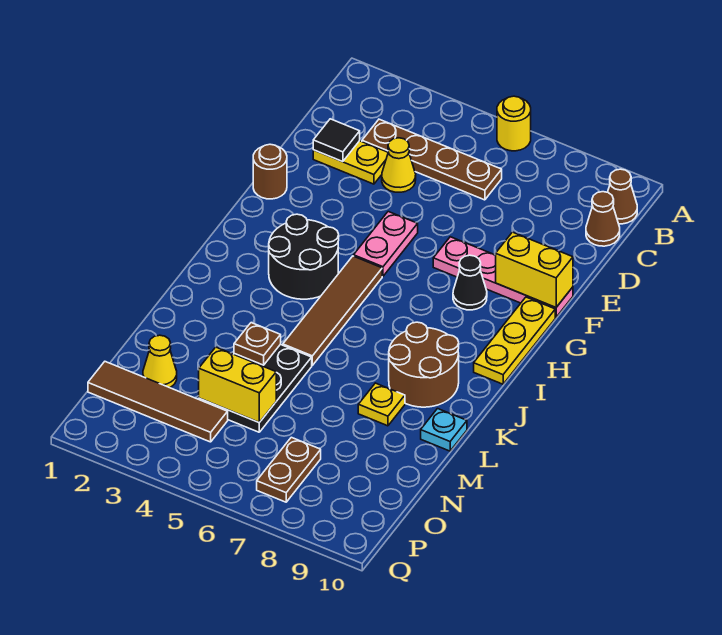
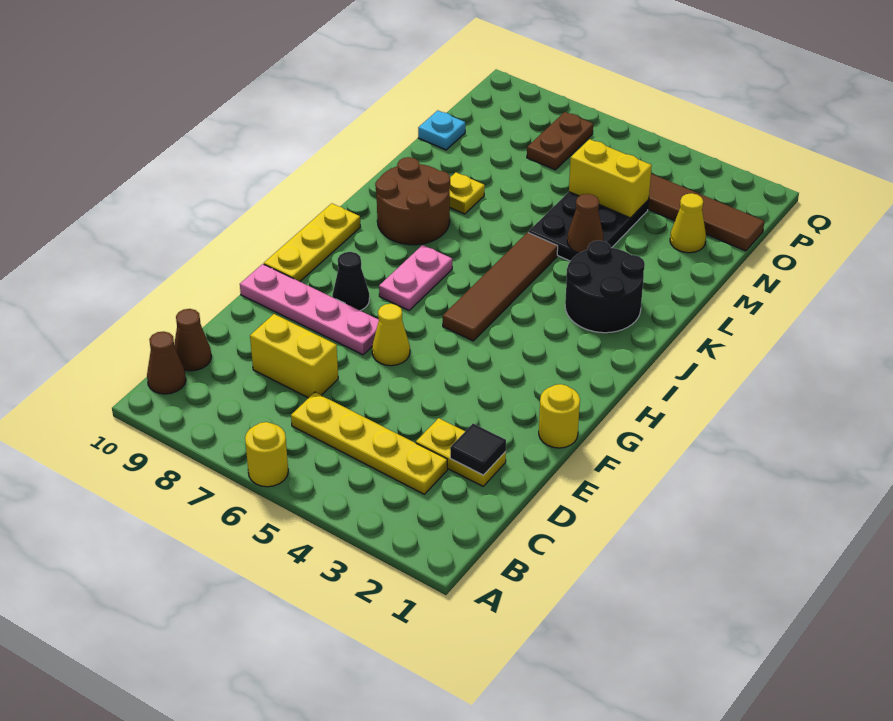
brown 1x4 plate [362,119,502,200] -> yellow 1x4 plate [291,392,447,494]
yellow 1x1 cone [382,138,416,192] -> yellow 1x1 cone moved to [372,304,410,366]
brown 1x1 round brick [253,144,287,199] -> yellow 1x1 round brick [539,384,580,448]
pink 1x2 plate [354,212,418,276] -> pink 1x2 plate moved to [379,245,452,310]
yellow 1x2 brick [496,232,573,307] -> yellow 1x2 brick moved to [250,314,338,398]
black 2x2 round brick [269,214,339,299] -> black 2x2 round brick moved to [565,240,645,333]
brown 1x1 plate [234,323,281,365] -> brown 1x1 cone [567,194,603,253]
cyan 1x1 plate [421,409,467,451] -> cyan 1x1 plate moved to [418,110,465,150]

